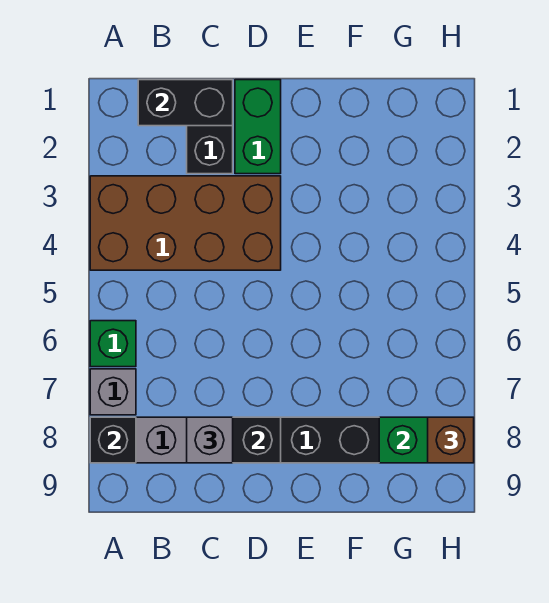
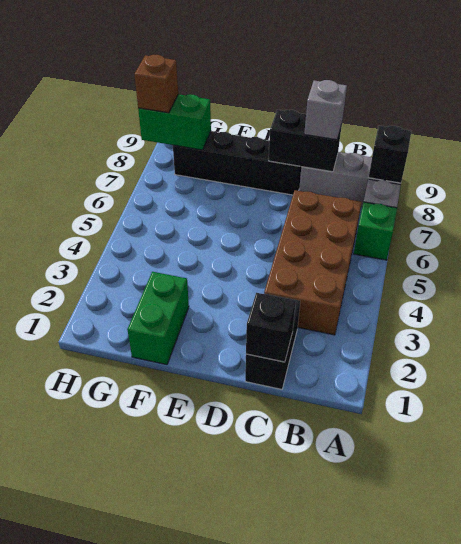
brown 2x4 brick [90,176,281,270] -> brown 2x4 brick turned to [264,190,362,335]
black 1x2 brick [138,80,233,126] -> black 1x1 brick [246,293,296,362]
green 1x2 brick [235,80,281,174] -> green 1x2 brick moved to [127,272,189,365]

